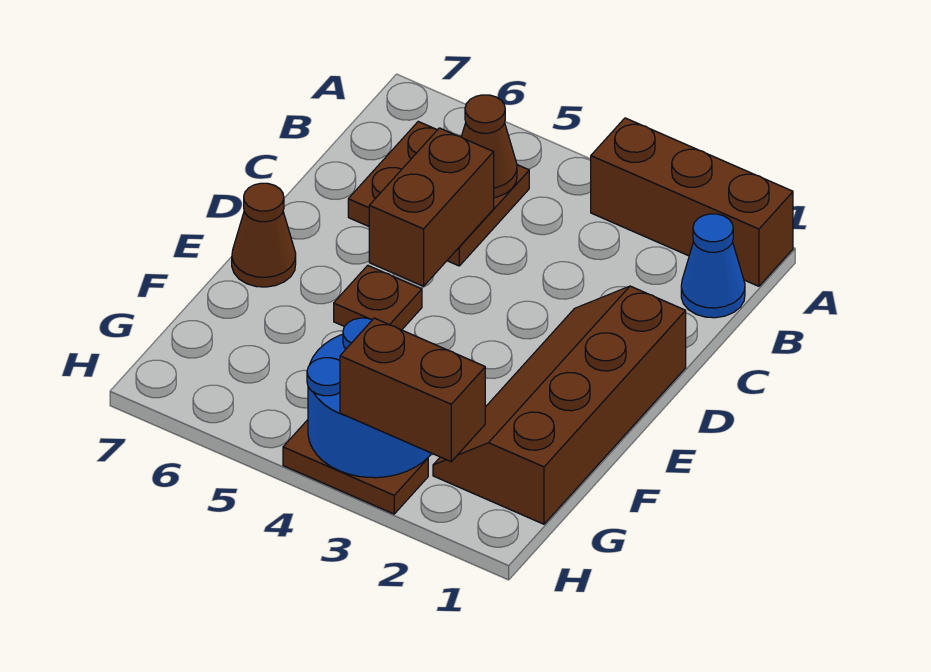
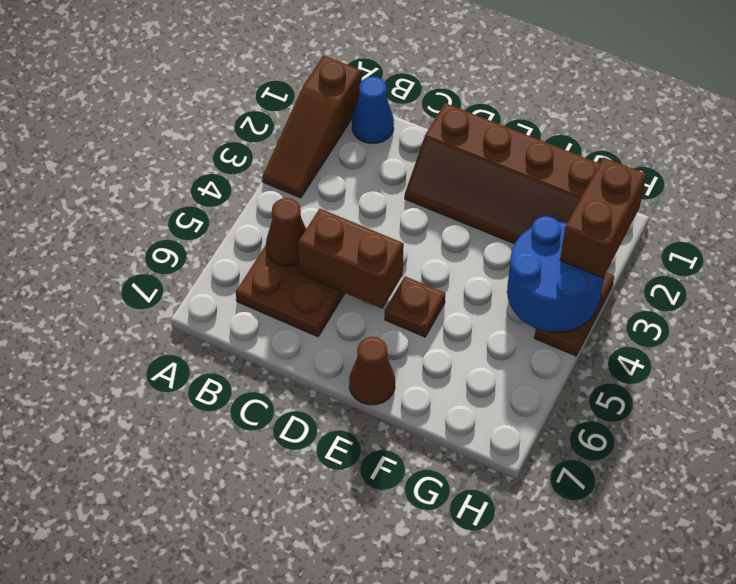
brown 1x3 brick [591,118,793,286] -> brown 1x3 slope [262,56,362,198]

